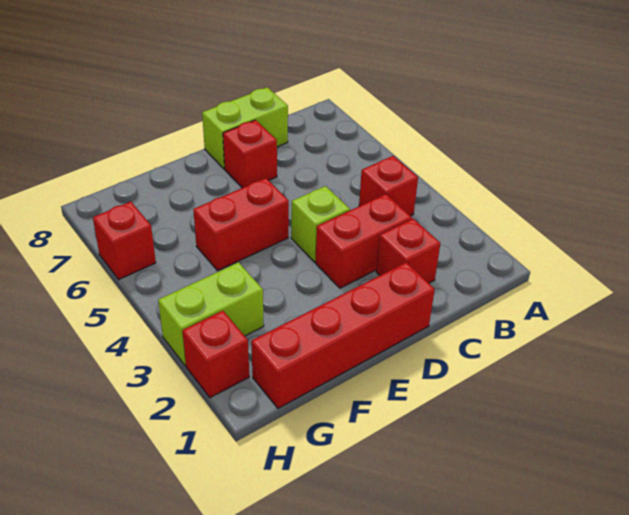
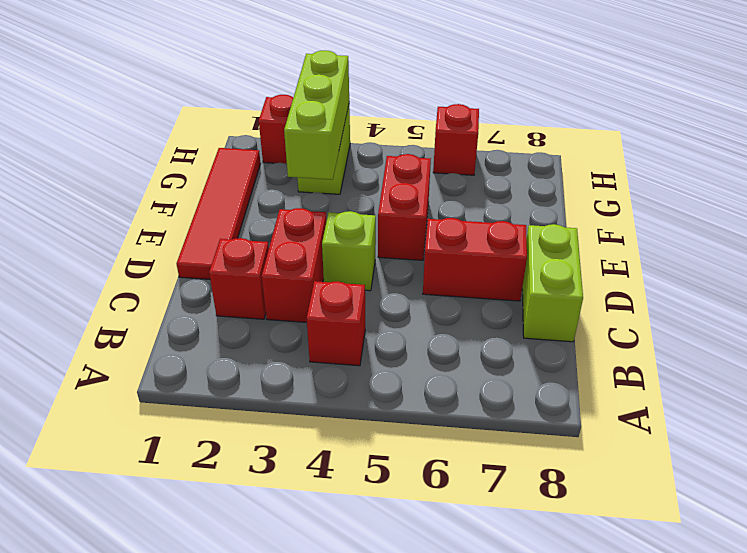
red 1x4 brick [251,262,435,408] -> red 1x4 tile [176,148,261,279]
red 1x1 brick [223,120,277,188] -> red 1x2 brick [423,218,527,301]
none -> lime 1x3 brick [284,50,349,180]

